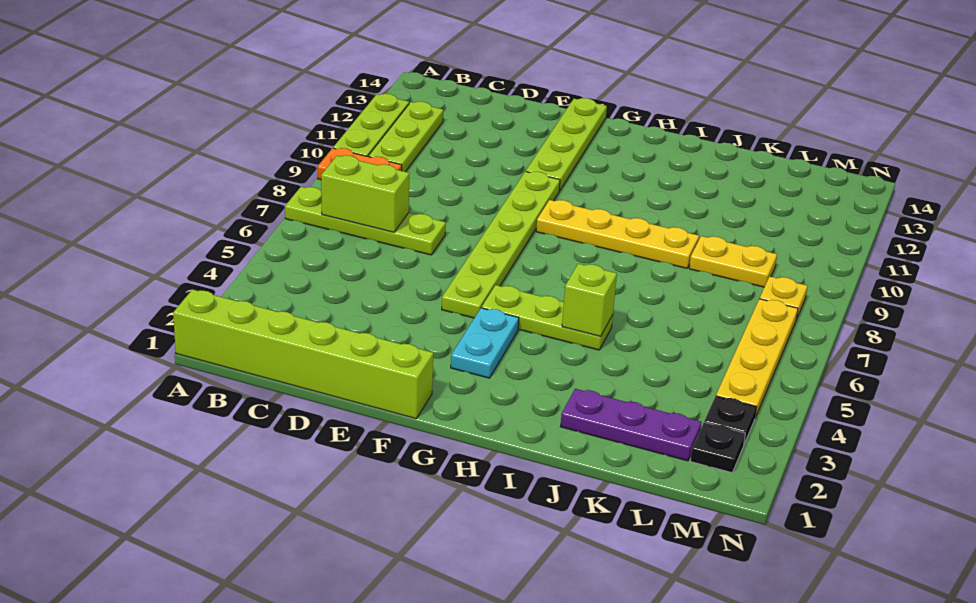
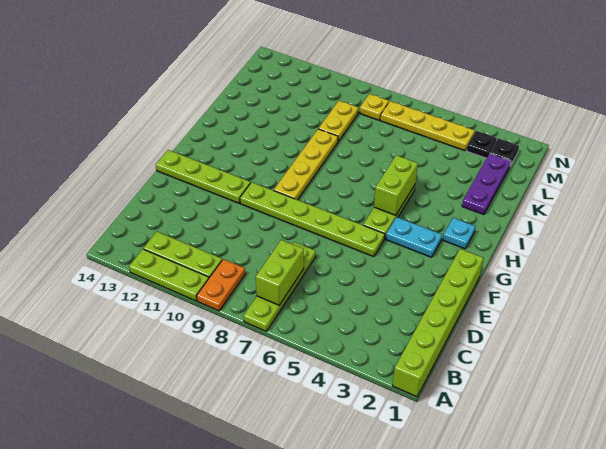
none -> cyan 1x1 plate [443,218,475,249]
lime 1x1 brick [562,264,617,336] -> lime 1x2 brick [374,155,418,215]

